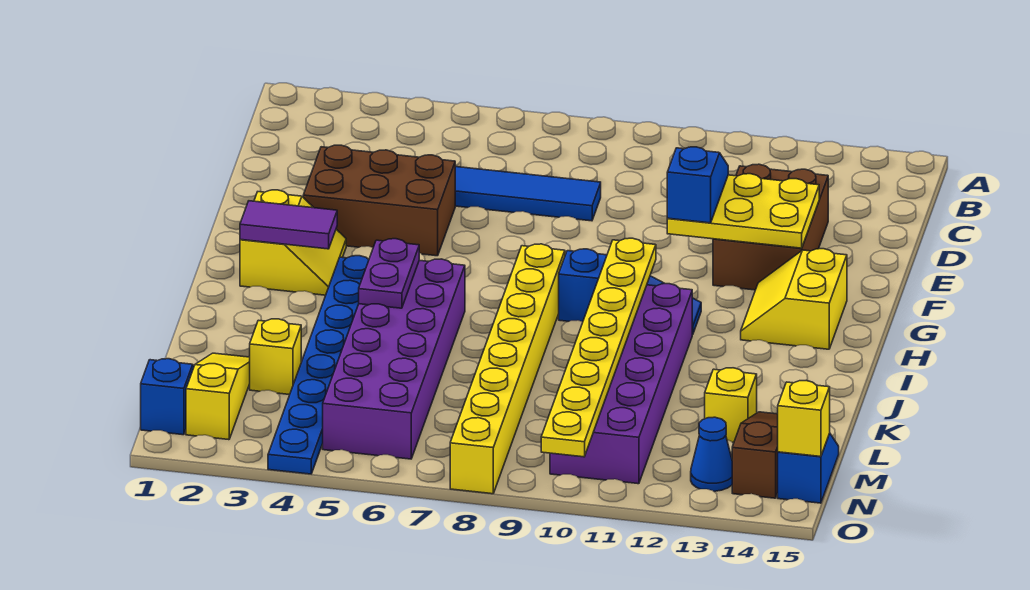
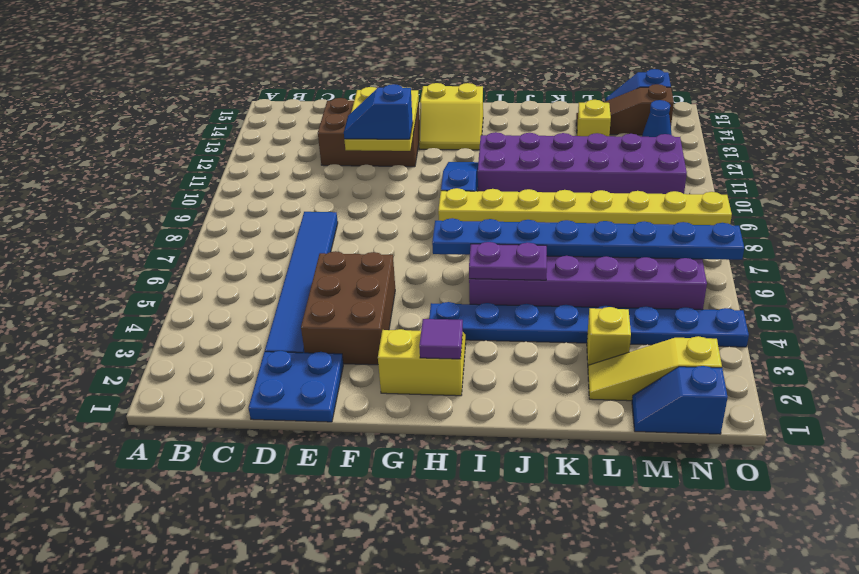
none -> blue 2x2 plate [249,351,343,422]
purple 1x2 tile [240,201,337,249] -> purple 1x1 tile [419,319,463,359]
none -> blue 1x8 plate [432,218,744,260]
yellow 1x8 plate [541,238,656,457] -> none
yellow 1x1 brick [778,381,830,457] -> none

